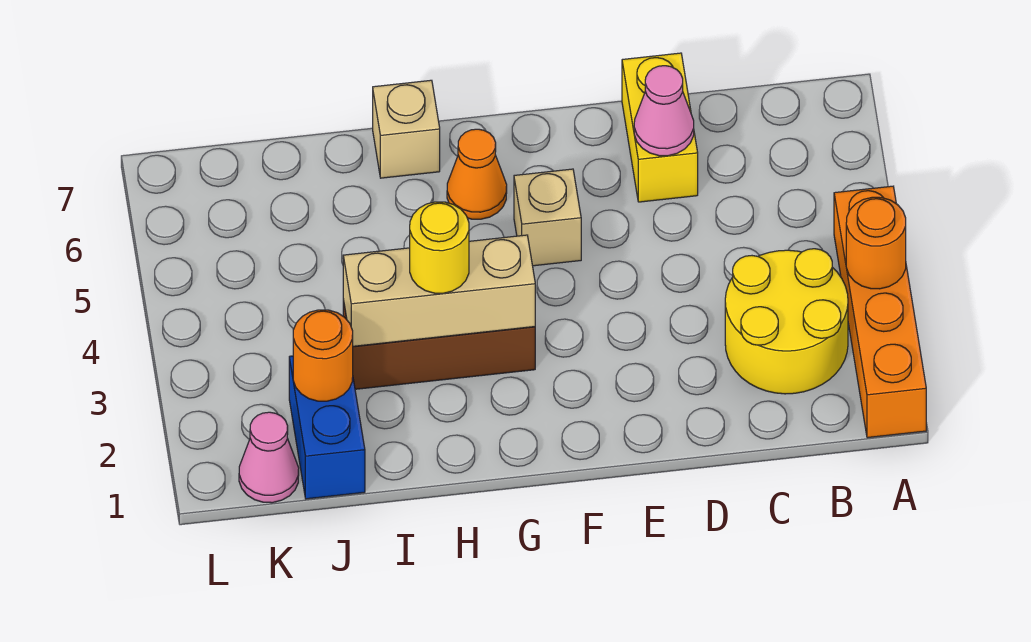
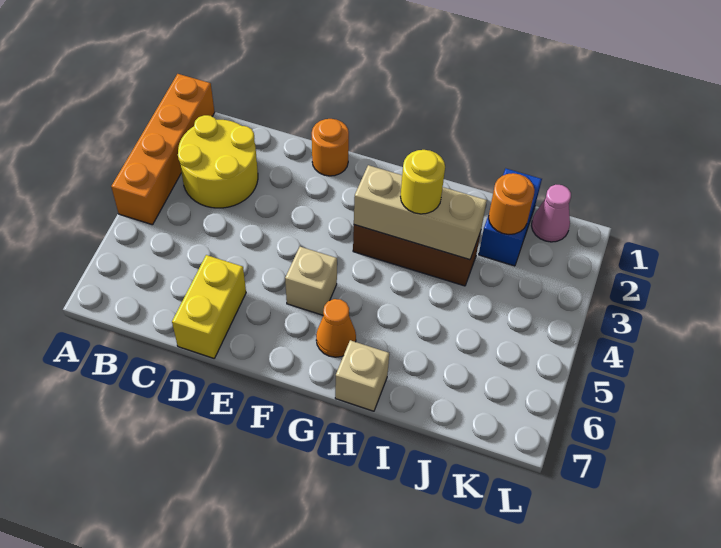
orange 1x1 round brick [846,197,906,289] -> orange 1x1 round brick moved to [312,119,349,176]
pink 1x1 cone [634,66,694,156] -> none

